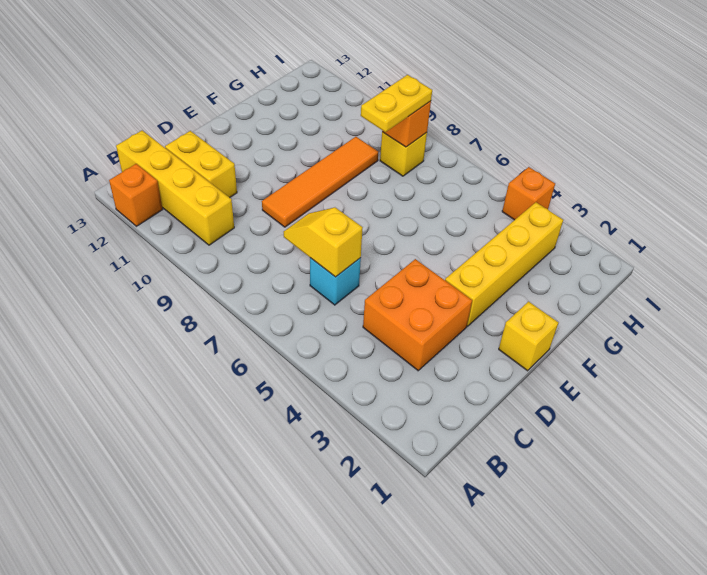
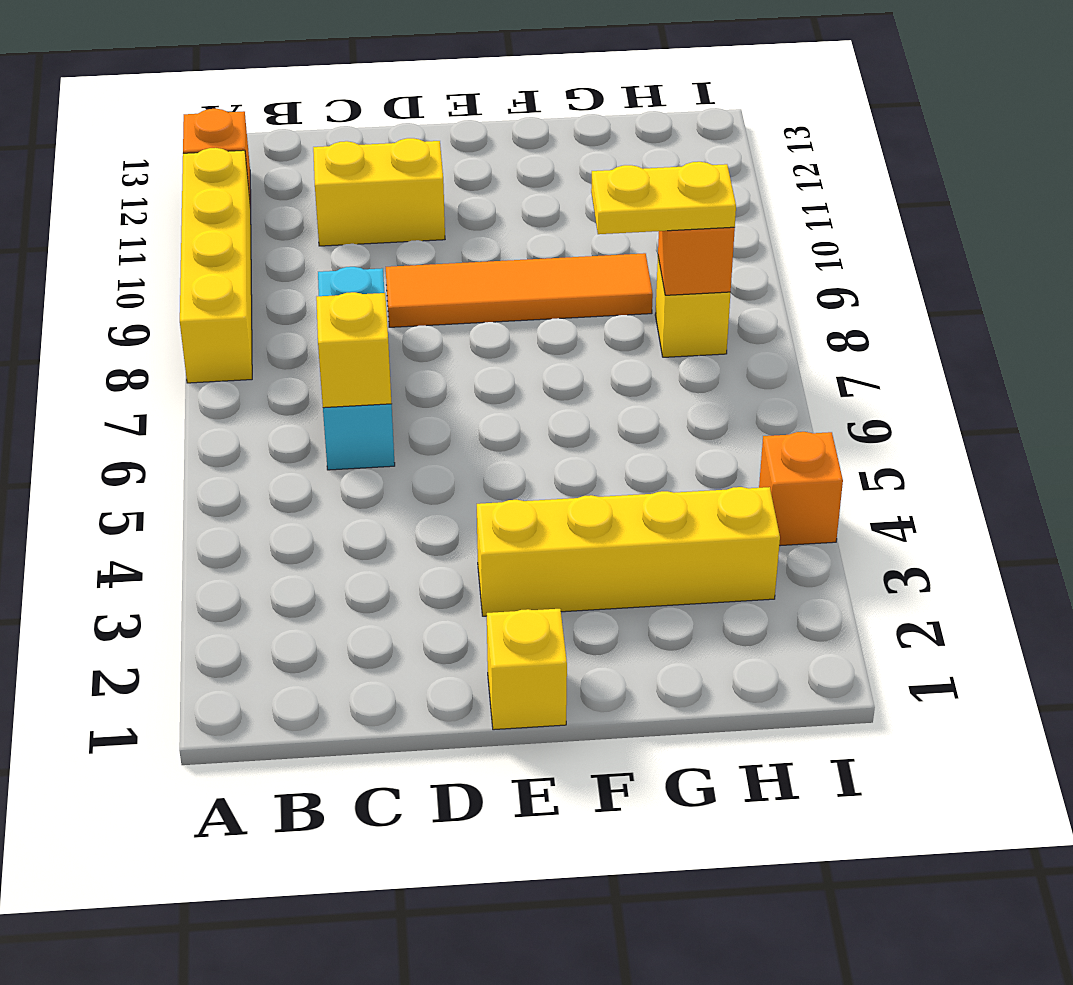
yellow 1x4 brick [116,131,234,245] -> yellow 1x4 brick moved to [180,148,252,383]
orange 2x2 brick [363,259,472,371] -> none
cyan 1x1 brick [310,258,361,305] -> cyan 1x3 brick [318,267,395,470]
yellow 1x2 brick [165,131,237,198] -> yellow 1x2 brick turned to [313,138,445,246]

